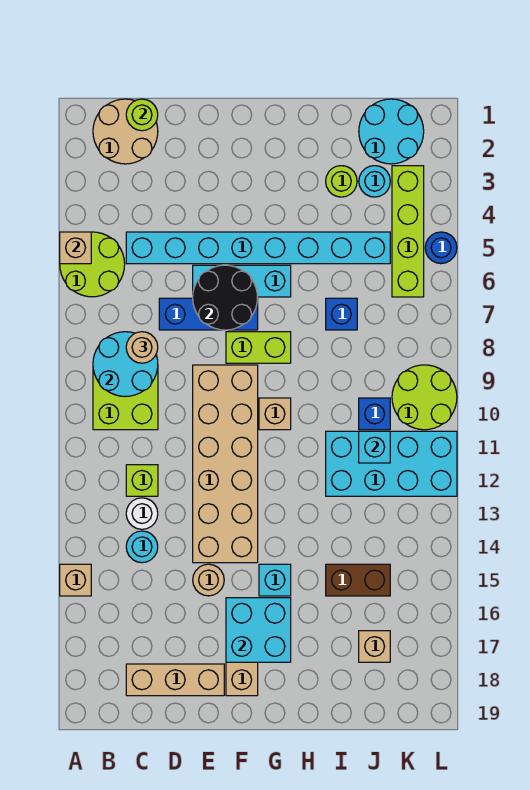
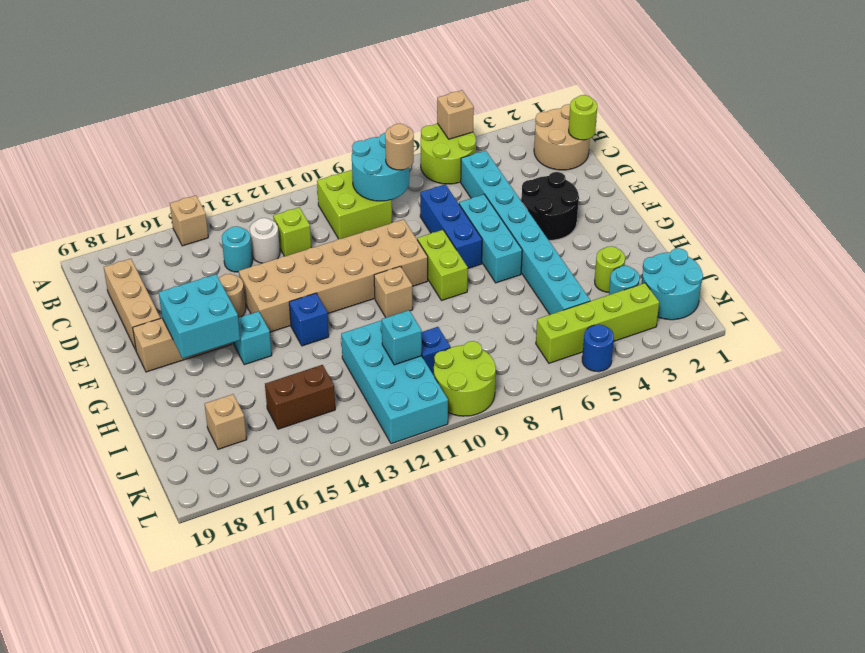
black 2x2 round brick [193,265,258,330] -> black 2x2 round brick moved to [521,172,579,240]
blue 1x1 brick [326,298,357,330] -> blue 1x1 brick moved to [289,293,329,346]
brown 1x2 brick [326,564,390,596] -> brown 1x2 brick turned to [265,365,335,429]

